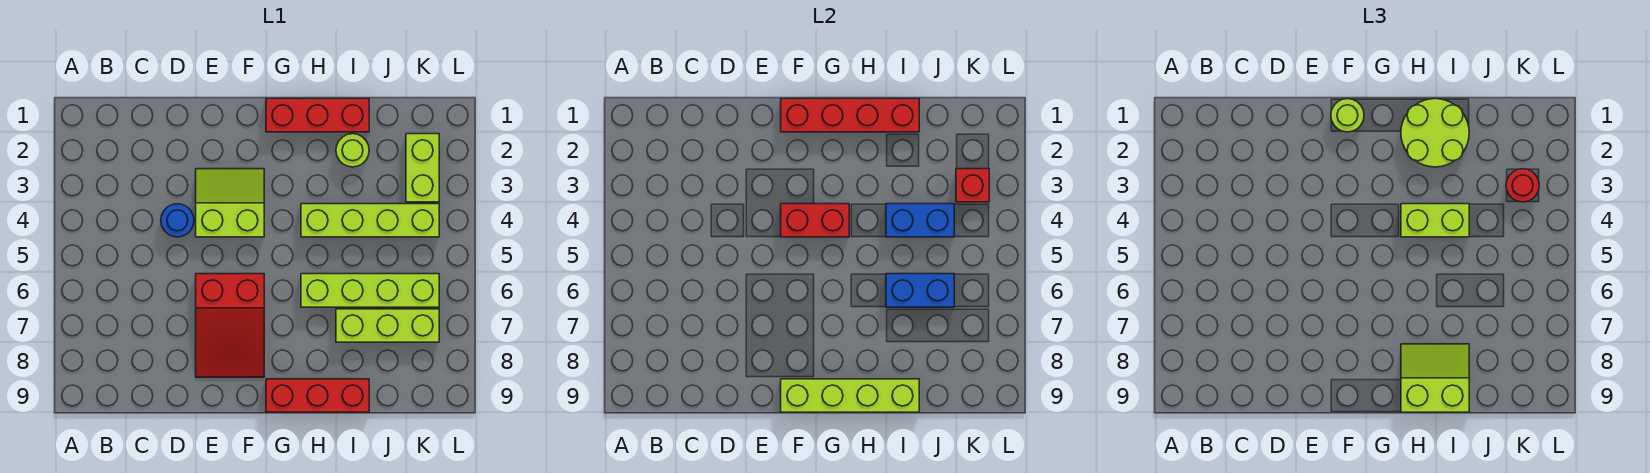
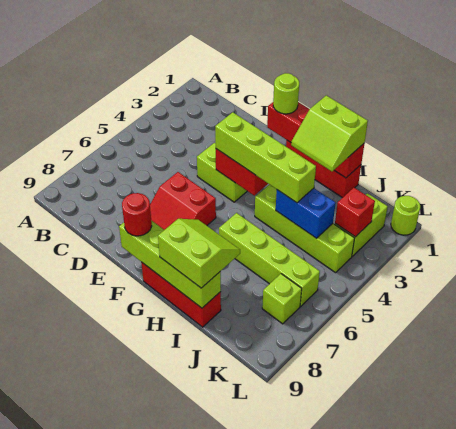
blue 1x1 round brick [161,204,194,237] -> none
red 2x3 slope [196,274,264,377] -> red 2x2 slope [150,172,216,230]
lime 2x2 round brick [1401,99,1469,167] -> lime 2x2 slope [291,95,368,171]
lime 1x2 brick [1401,204,1469,237] -> lime 1x4 brick [215,112,316,203]
lime 1x1 round brick [336,134,369,167] -> lime 1x1 round brick moved to [391,196,420,235]
blue 1x2 brick [886,274,954,307] -> none
lime 1x3 brick [336,309,439,342] -> lime 1x1 brick [262,274,302,324]
red 1x1 round brick [1506,169,1539,202] -> red 1x1 round brick moved to [122,193,152,236]

